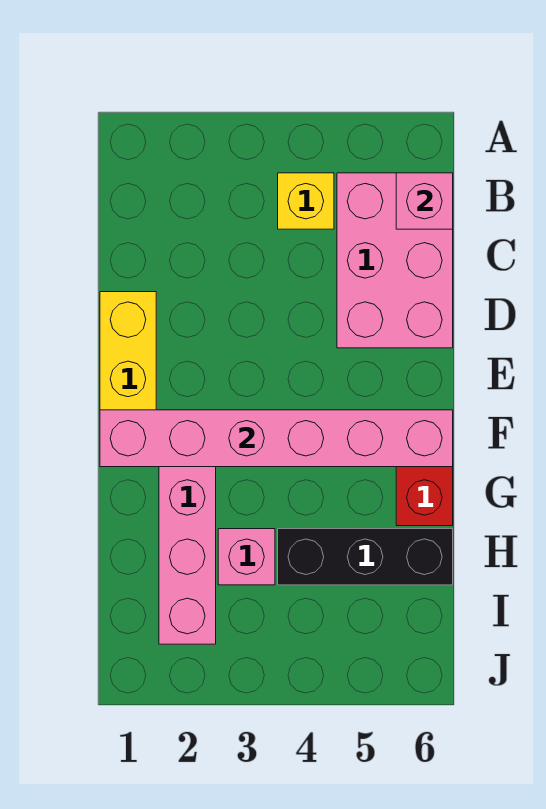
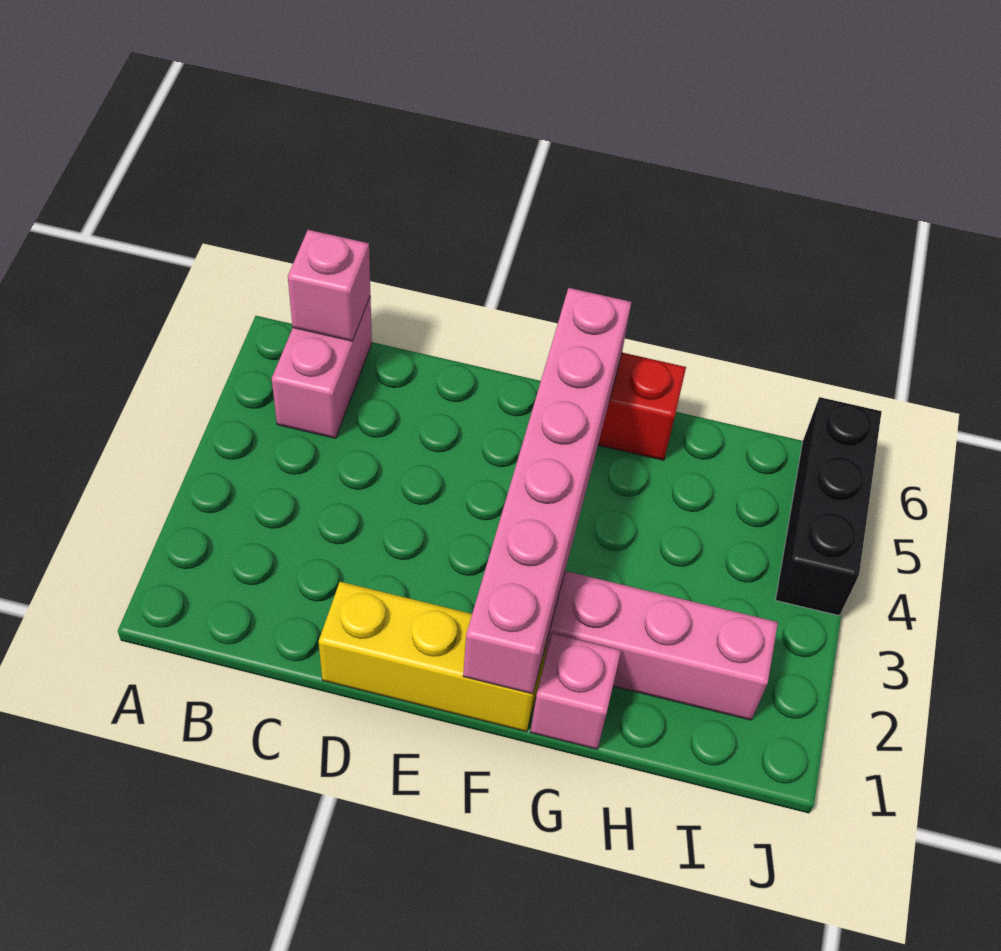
yellow 1x1 brick [278,173,334,229] -> none
pink 2x3 brick [337,173,453,348] -> pink 1x2 brick [272,296,372,438]
pink 1x1 brick [218,529,275,585] -> pink 1x1 brick moved to [531,634,621,749]
black 1x3 brick [278,529,453,585] -> black 1x3 brick moved to [776,397,882,615]

